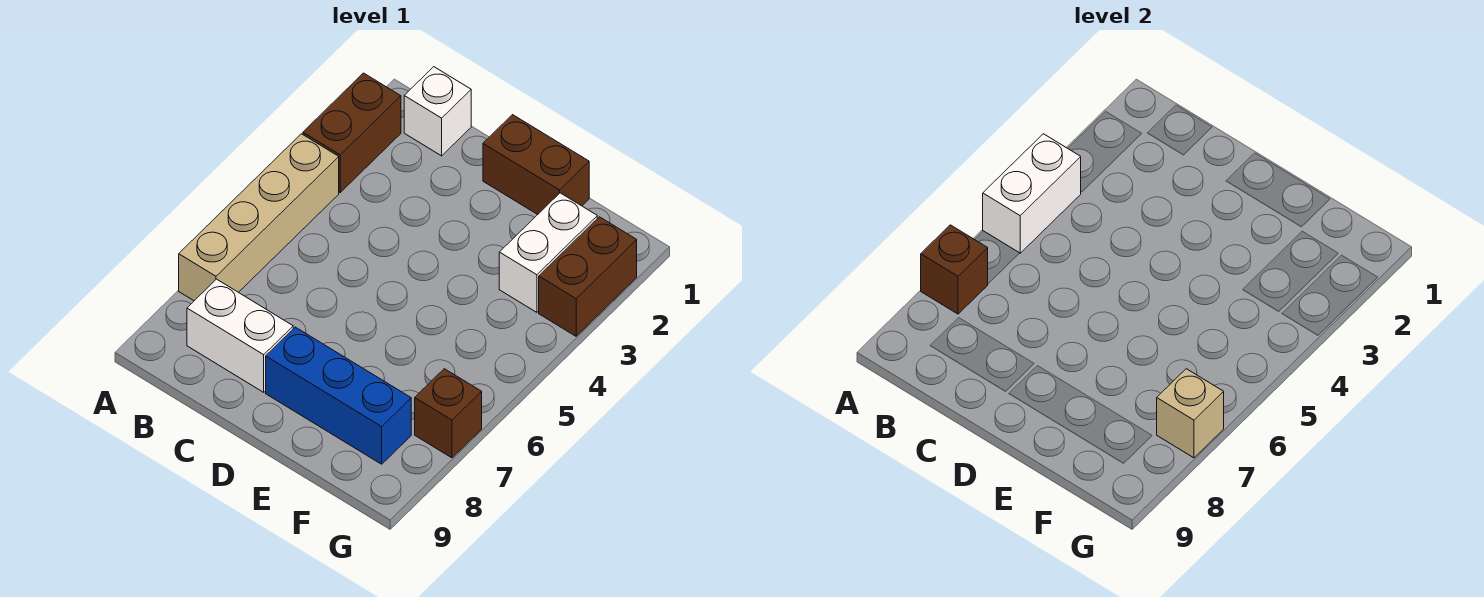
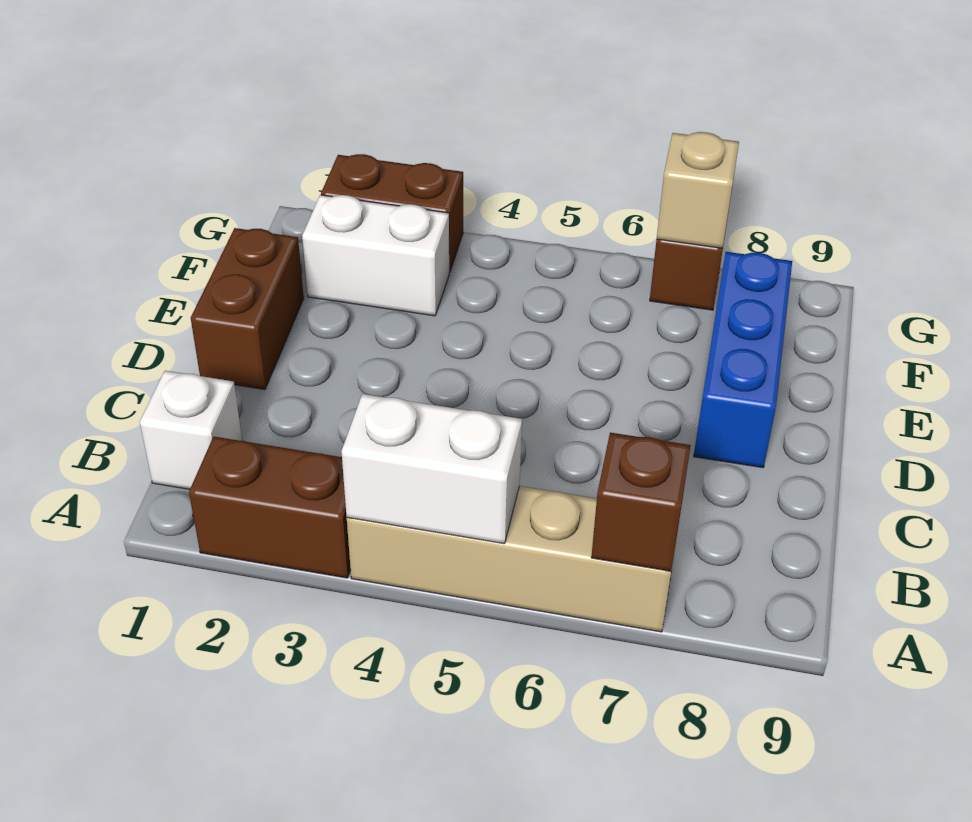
white 1x2 brick [187,279,293,392] -> none

